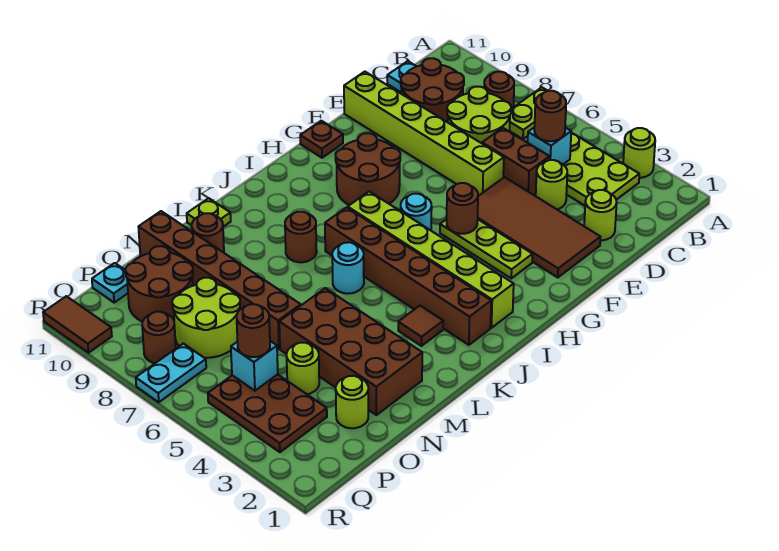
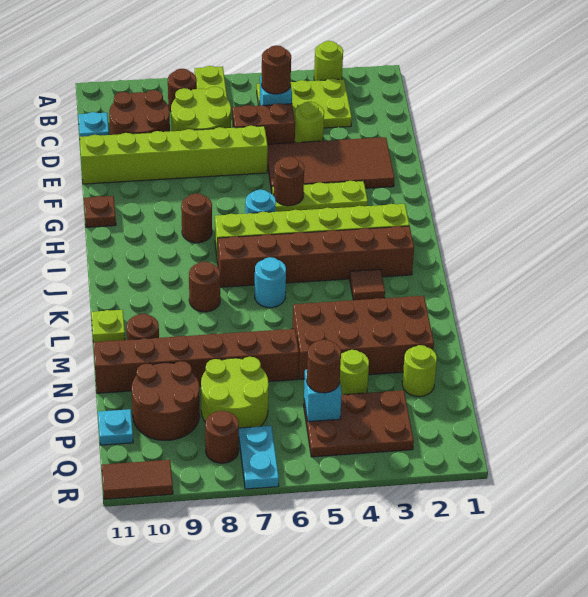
lime 1x1 round brick [584,190,617,240] -> none
brown 2x2 round brick [335,133,400,205] -> brown 1x1 round brick [181,193,212,243]

